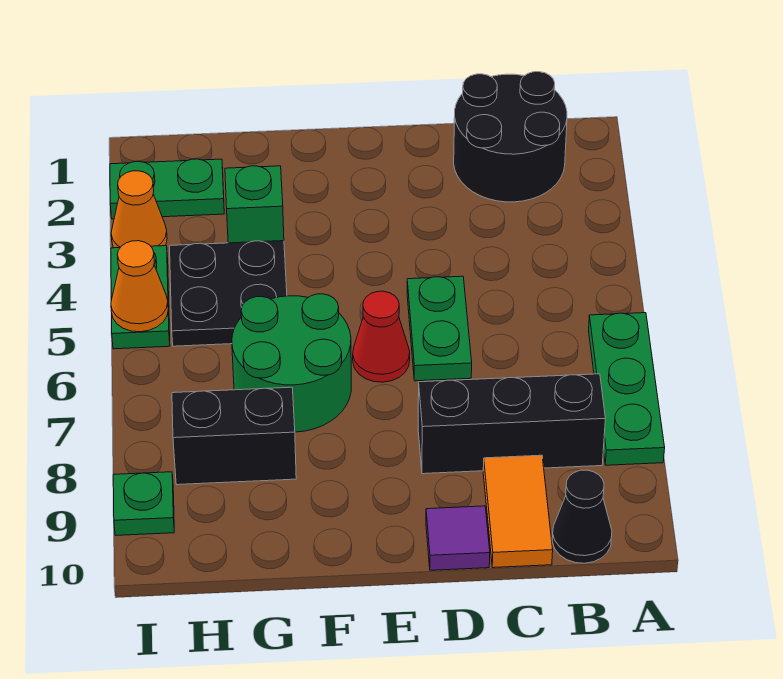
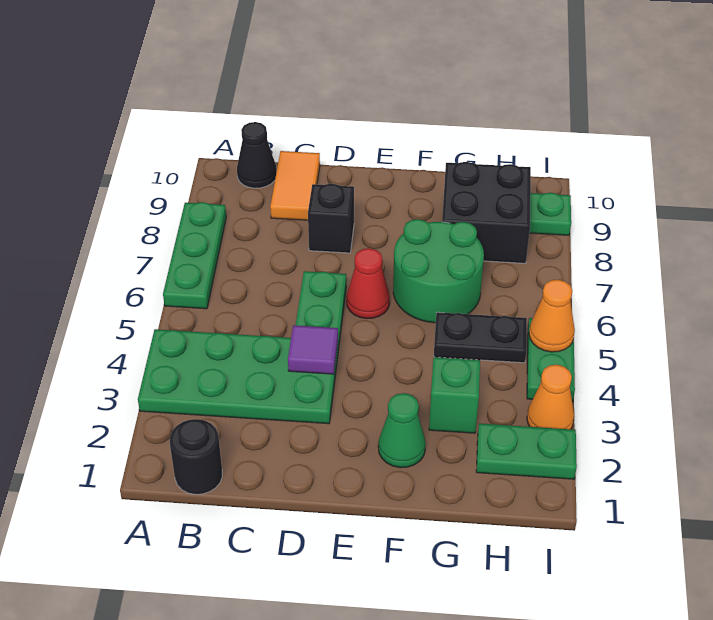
none -> green 2x4 plate [138,329,338,424]
black 2x2 round brick [454,72,567,202] -> black 1x1 round brick [170,419,222,494]
black 1x3 brick [418,374,605,474] -> black 1x1 brick [308,184,354,253]
purple 1x1 tile [426,506,490,570] -> purple 1x1 tile moved to [288,325,338,374]
none -> green 1x1 cone [378,393,426,468]
black 2x2 plate [170,241,287,346] -> black 1x2 plate [434,312,527,363]
black 1x2 brick [172,387,296,485] -> black 2x2 brick [442,162,531,263]

